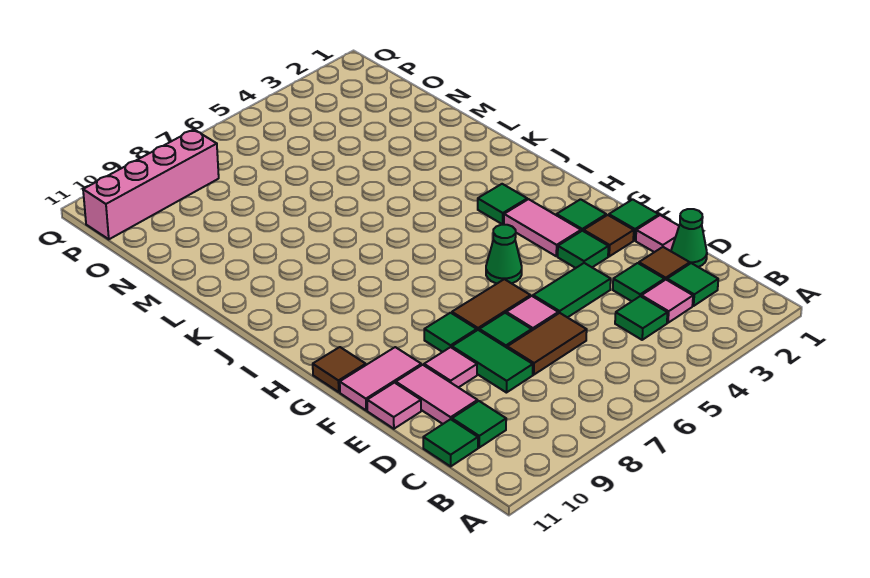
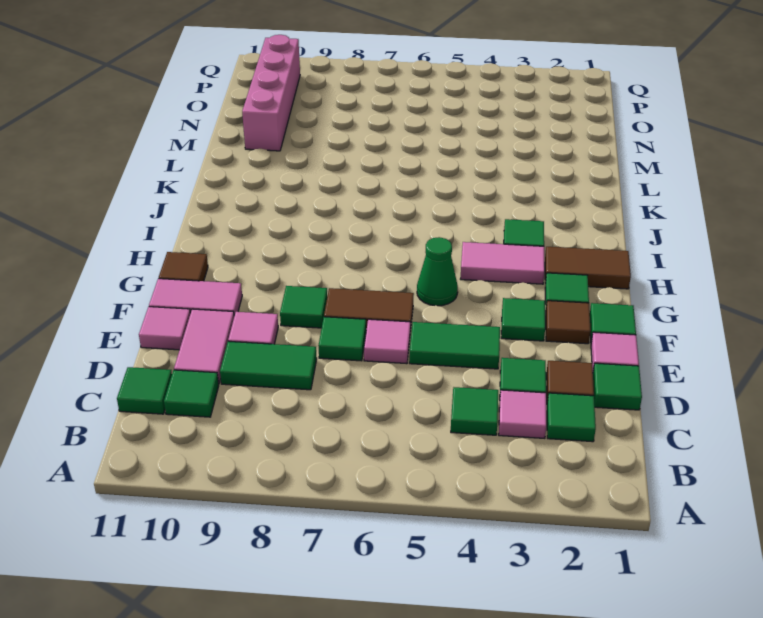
green 1x1 cone [671,209,707,267] -> green 1x1 tile [593,363,642,410]
brown 1x2 tile [507,313,587,375] -> brown 1x2 tile moved to [545,247,631,289]
green 1x2 tile [452,330,533,393] -> green 1x2 tile turned to [220,341,317,390]
pink 1x2 tile [504,199,581,256] -> pink 1x2 tile turned to [461,242,545,284]
pink 1x4 brick [83,129,219,239] -> pink 1x4 brick turned to [242,35,300,151]

